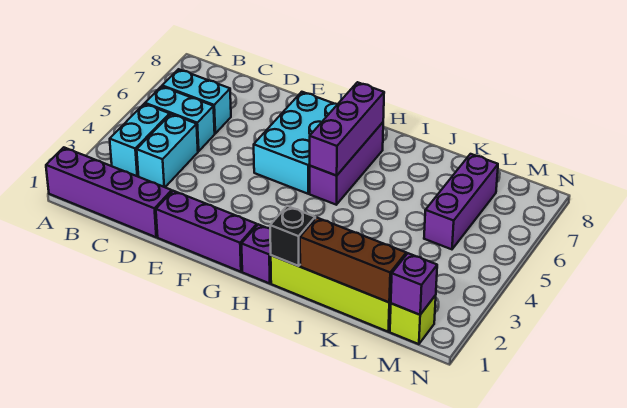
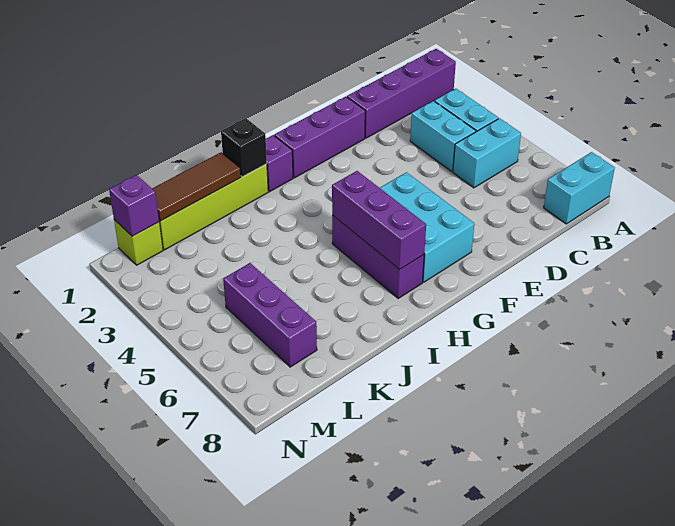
cyan 1x2 brick [162,69,231,133] -> cyan 1x2 brick moved to [544,152,615,224]
brown 1x3 brick [300,218,406,302] -> brown 1x3 tile [152,152,241,221]

